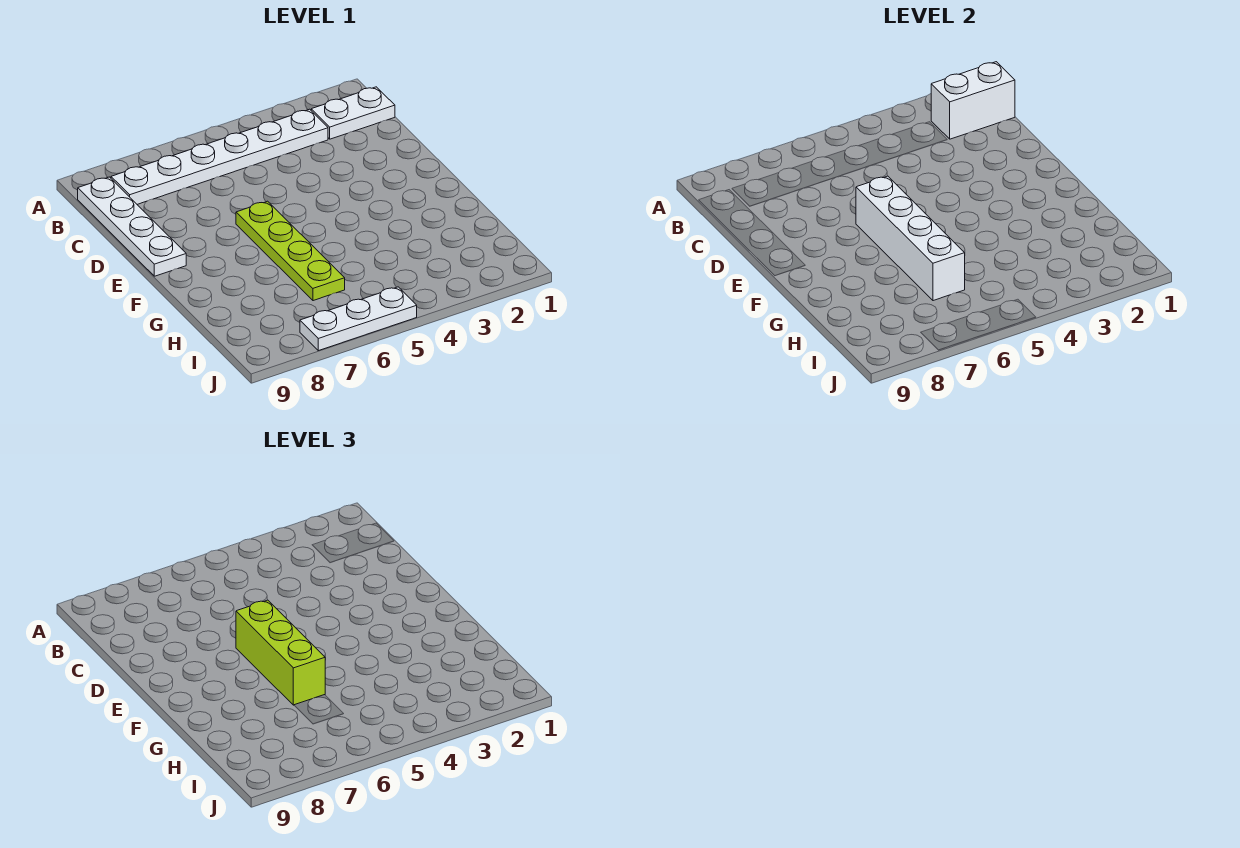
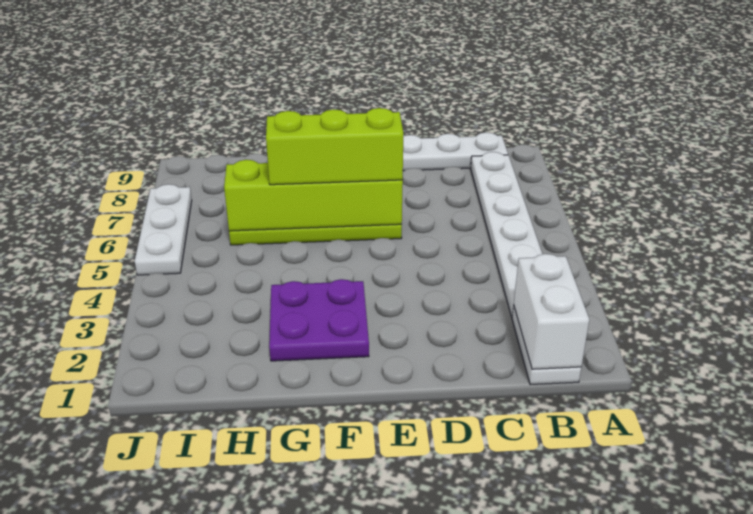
white 1x4 brick [856,176,965,301] -> lime 1x4 brick [224,160,403,231]
none -> purple 2x2 plate [269,279,369,361]

